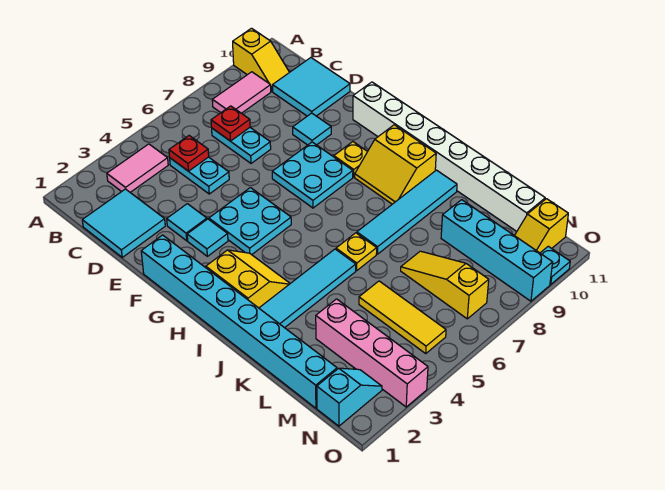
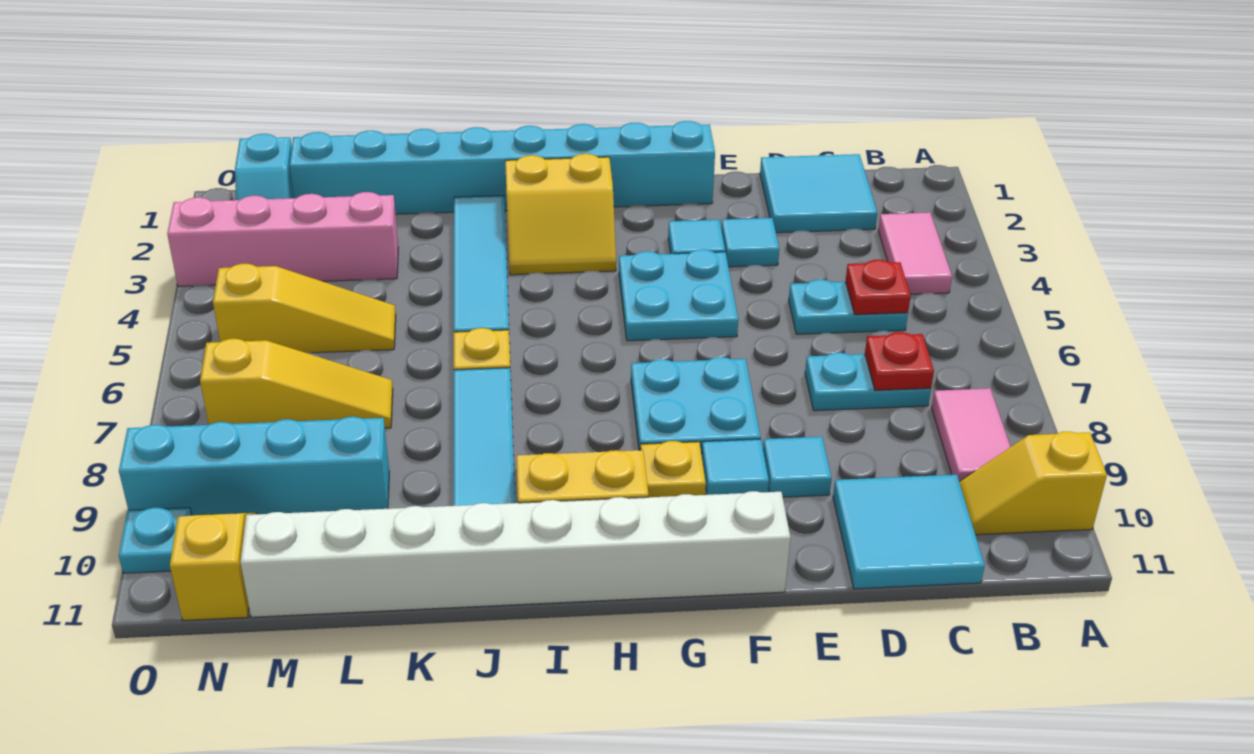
none -> cyan 1x1 tile [702,439,769,495]
yellow 1x3 tile [359,281,446,353] -> yellow 1x3 slope [213,264,396,353]

